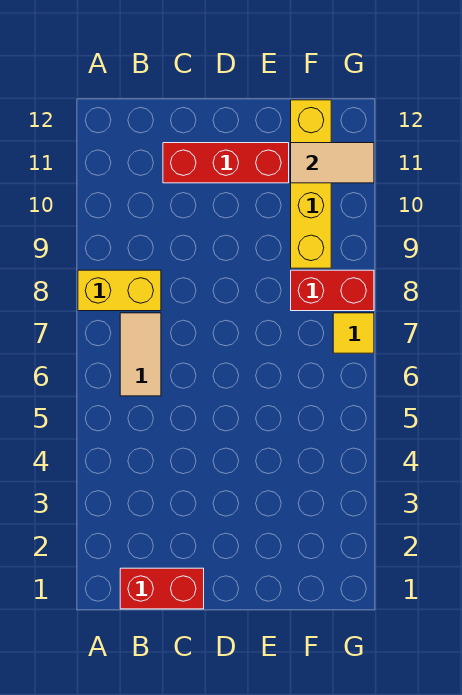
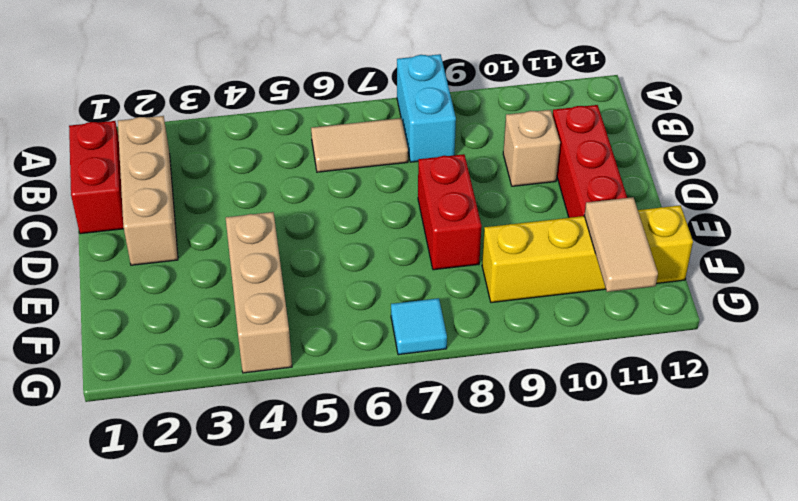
yellow 1x2 brick [78,270,161,311] -> cyan 1x2 brick [397,54,456,162]
none -> tan 1x3 brick [118,116,178,265]
none -> tan 1x1 brick [503,110,560,186]
none -> tan 1x3 brick [226,212,292,373]
red 1x2 brick [291,270,374,311] -> red 1x2 brick moved to [418,154,482,270]
yellow 1x1 tile [333,313,374,353] -> cyan 1x1 tile [391,298,447,355]

